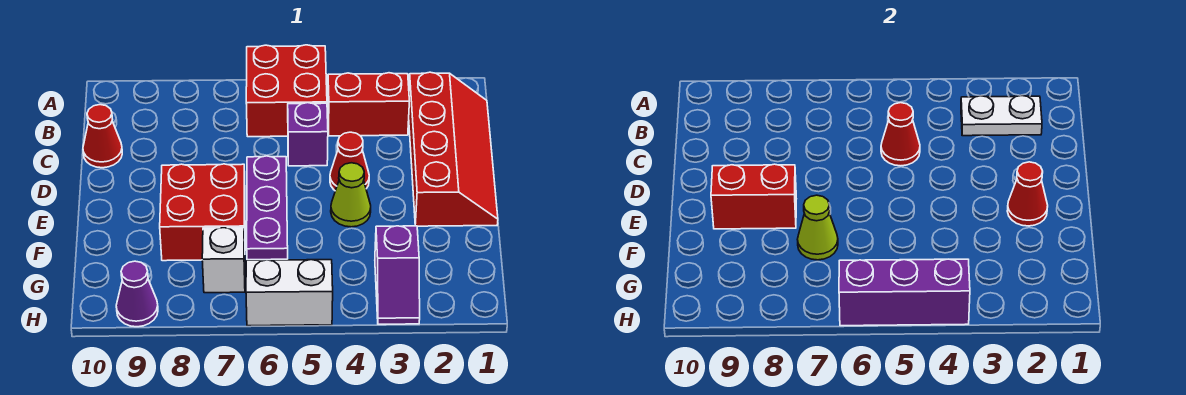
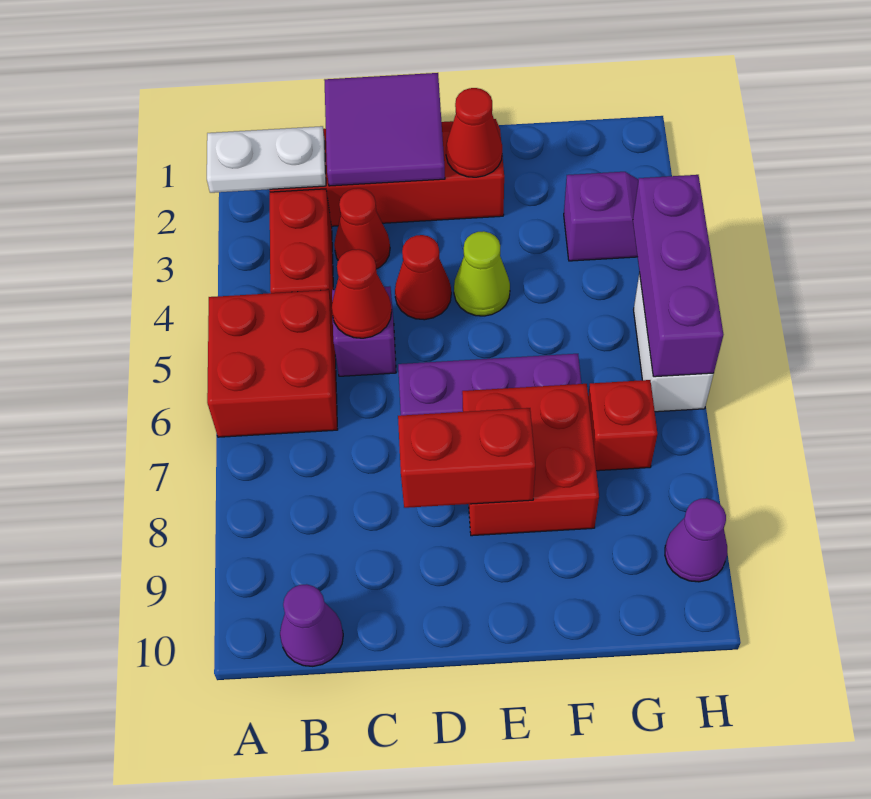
white 1x2 plate [961,96,1042,136] -> white 1x2 plate turned to [207,126,326,193]
none -> purple 1x1 cone [280,584,343,666]
none -> purple 2x2 tile [324,73,445,186]
red 1x1 cone [83,105,122,168] -> red 1x1 cone moved to [334,188,390,269]
red 1x2 brick [711,164,796,229] -> red 1x2 brick turned to [398,408,535,508]
lime 1x1 cone [797,195,838,260] -> none
white 1x1 brick [202,228,245,293] -> red 1x1 brick [588,380,657,471]

